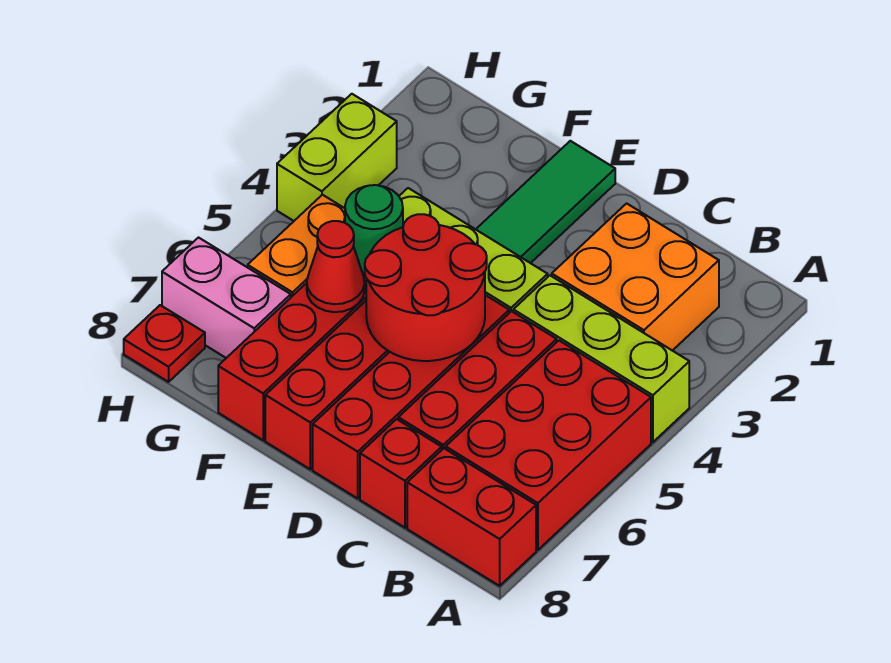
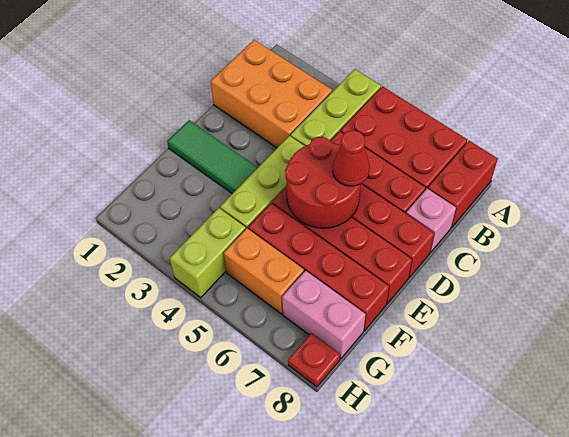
orange 2x2 brick [552,203,719,351] -> orange 2x3 brick [211,40,332,148]
red 1x1 brick [360,419,442,528] -> pink 1x1 brick [406,189,456,252]
green 1x1 round brick [345,185,403,275] -> none
red 1x1 cone [307,221,365,312] -> red 1x1 cone moved to [333,130,370,186]
pink 1x2 brick [162,238,291,358] -> pink 1x2 brick turned to [282,271,366,358]
lime 1x2 brick [277,94,397,221] -> lime 1x2 brick turned to [170,208,246,298]

